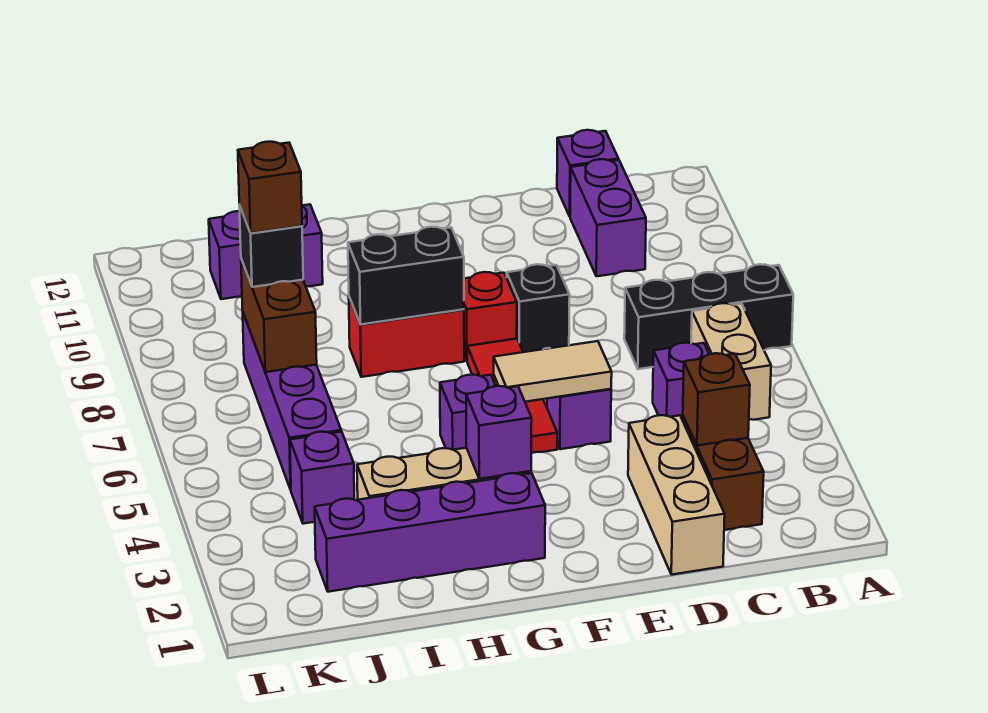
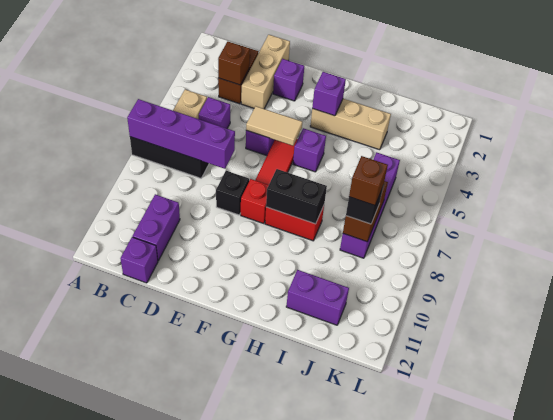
purple 1x4 brick [315,473,545,592] -> purple 1x4 brick moved to [127,99,235,169]
purple 1x1 brick [290,432,354,524] -> purple 1x1 brick moved to [273,59,304,101]

